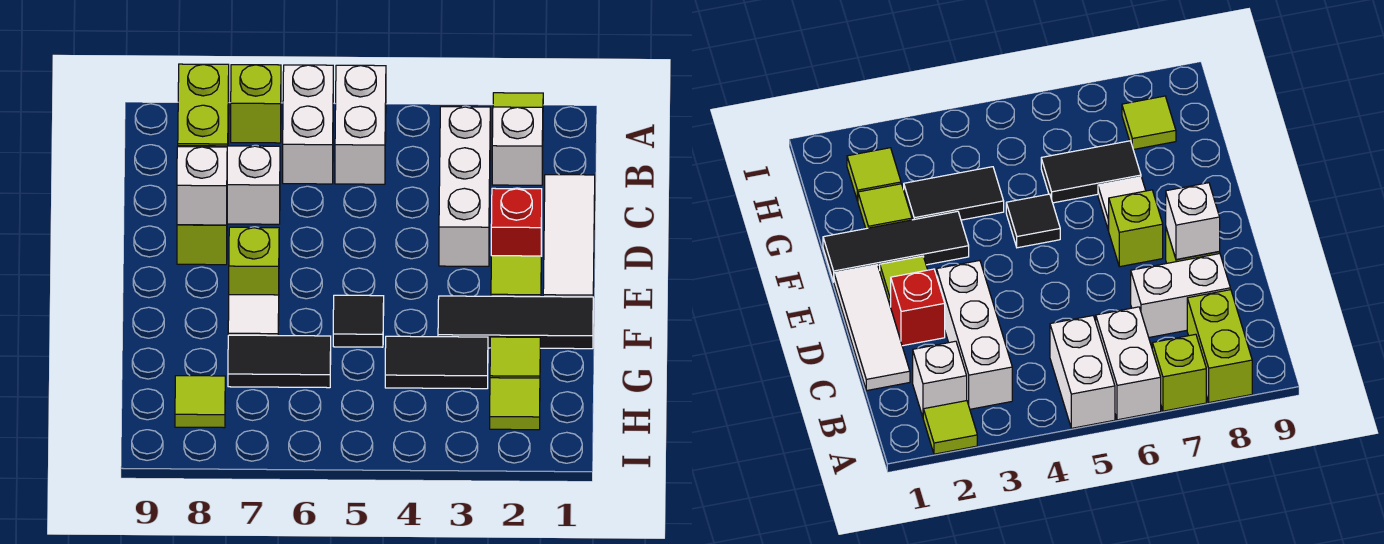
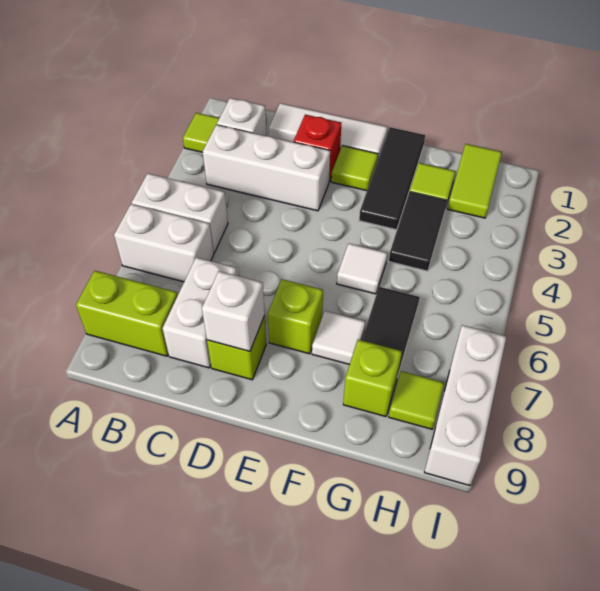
lime 1x1 brick [231,65,281,143] -> lime 1x1 brick moved to [343,340,402,417]
black 1x1 tile [333,295,384,347] -> white 1x1 tile [337,243,387,294]
lime 1x1 tile [490,378,540,430] -> lime 1x2 tile [448,144,502,218]
none -> white 1x3 brick [424,325,506,486]

